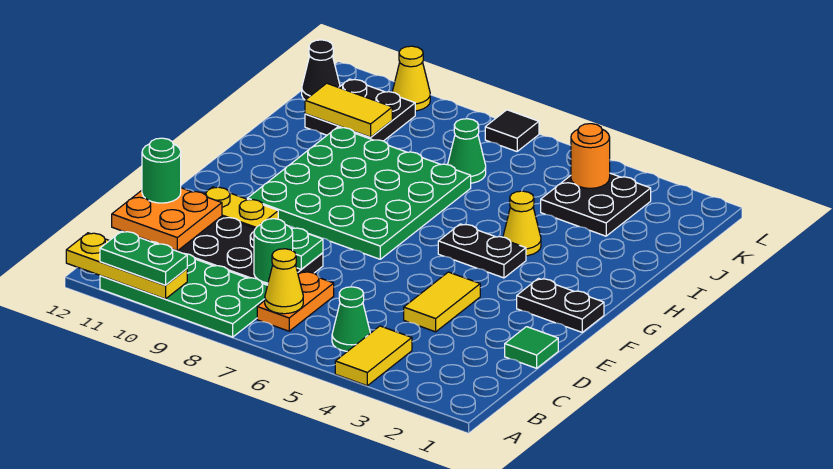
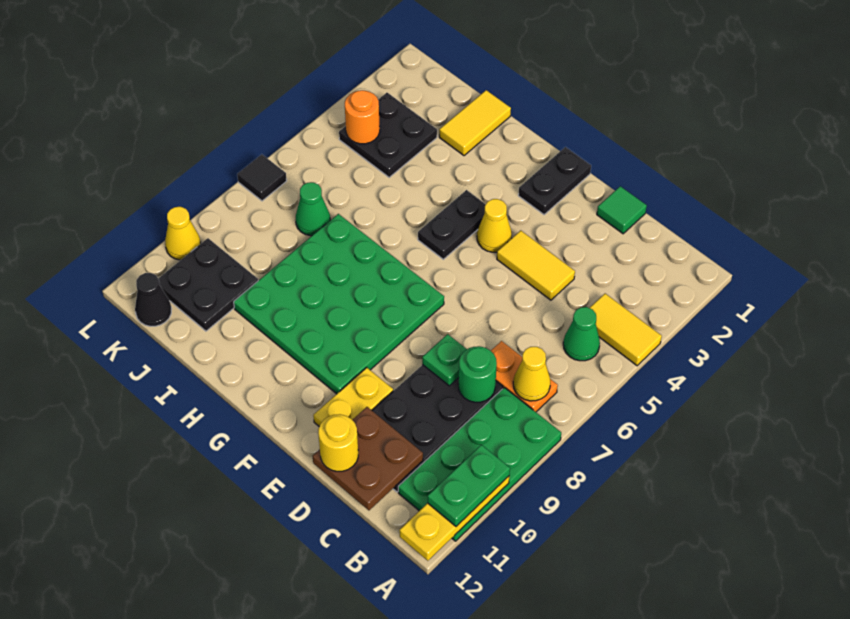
orange 2x2 plate [112,188,222,251] -> brown 2x2 plate [313,407,423,510]
green 1x1 round brick [142,138,181,203] -> yellow 1x1 round brick [318,414,358,471]
yellow 1x1 cone [503,191,541,256] -> yellow 1x1 cone moved to [477,199,512,252]
yellow 1x2 tile [305,83,392,137] -> yellow 1x2 tile moved to [439,90,511,156]

